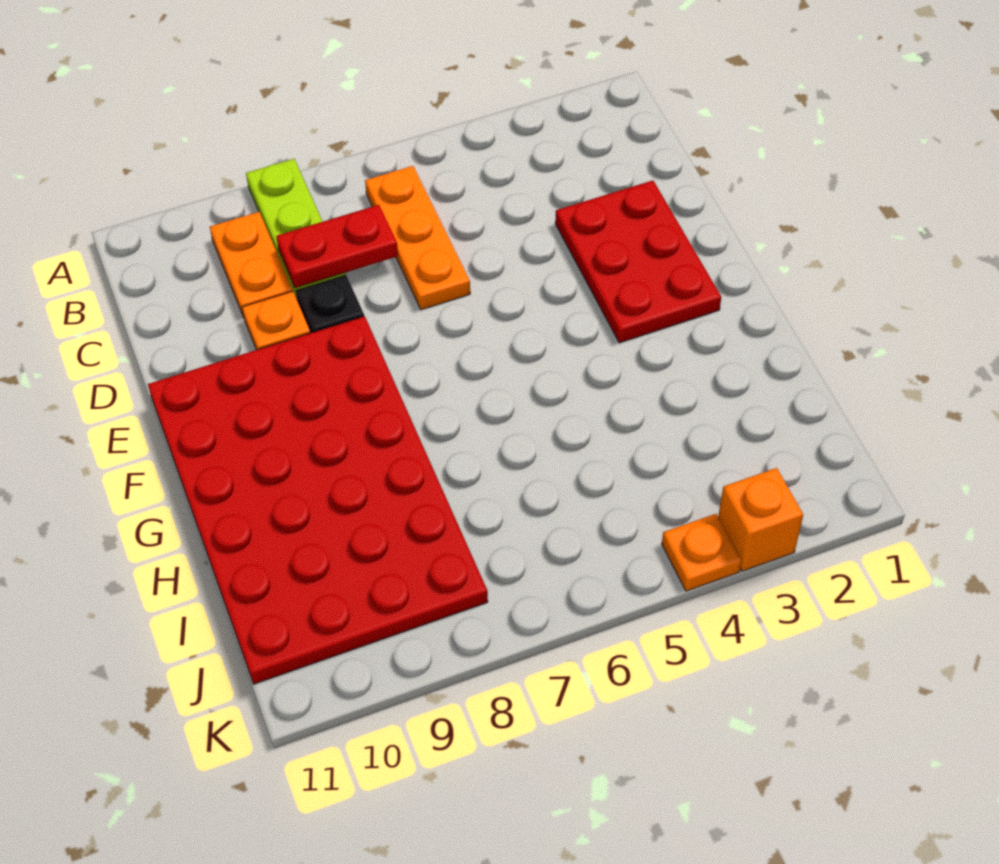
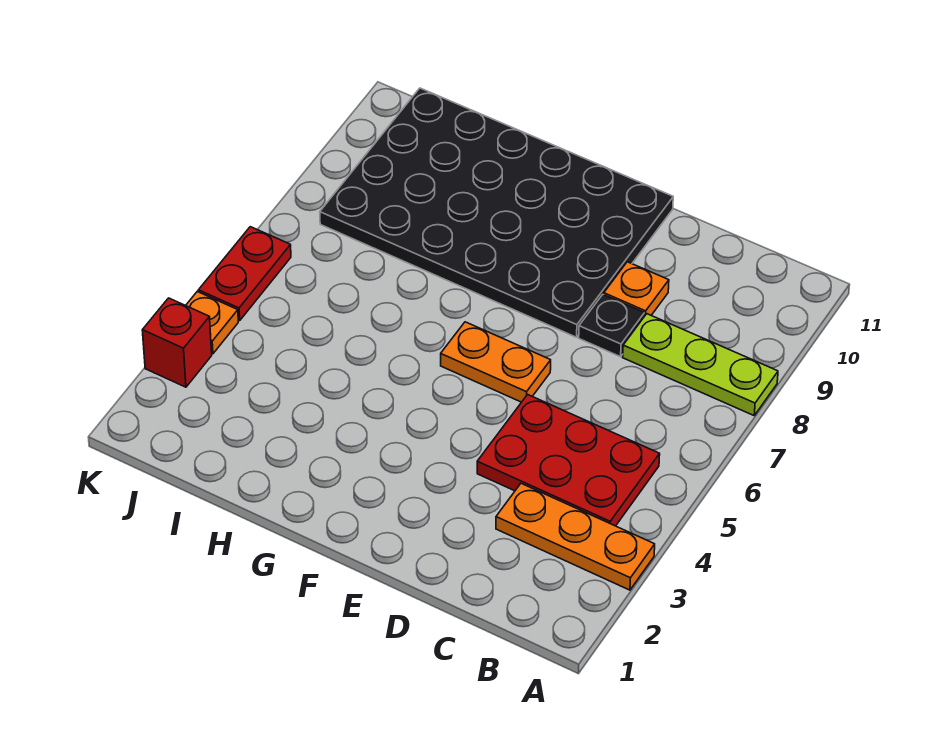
orange 1x3 plate [365,166,470,310] -> orange 1x3 plate moved to [496,483,655,590]
orange 1x2 plate [210,212,293,317] -> orange 1x2 plate moved to [441,322,551,402]
red 1x2 plate [276,205,398,288] -> red 1x2 plate moved to [198,227,291,321]
red 2x3 plate [555,180,721,343] -> red 2x3 plate moved to [477,395,660,526]
red 4x6 plate [148,316,488,684] -> black 4x6 plate [320,88,673,337]
orange 1x1 brick [718,468,803,571] -> red 1x1 brick [142,298,212,387]

